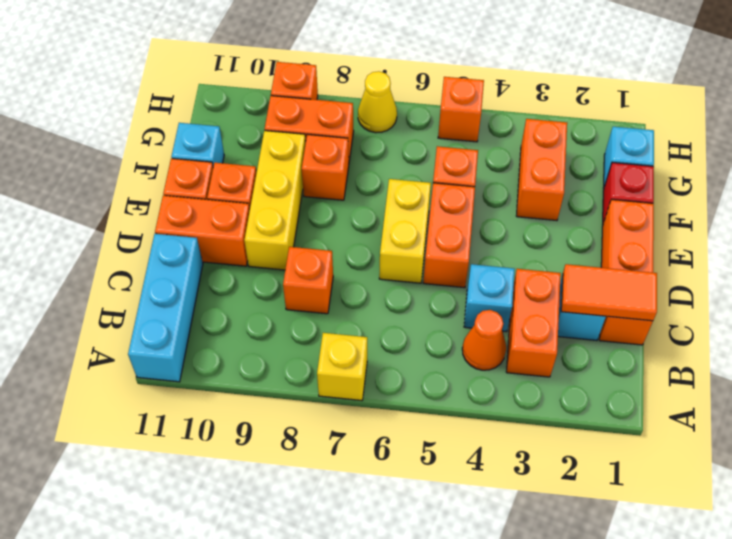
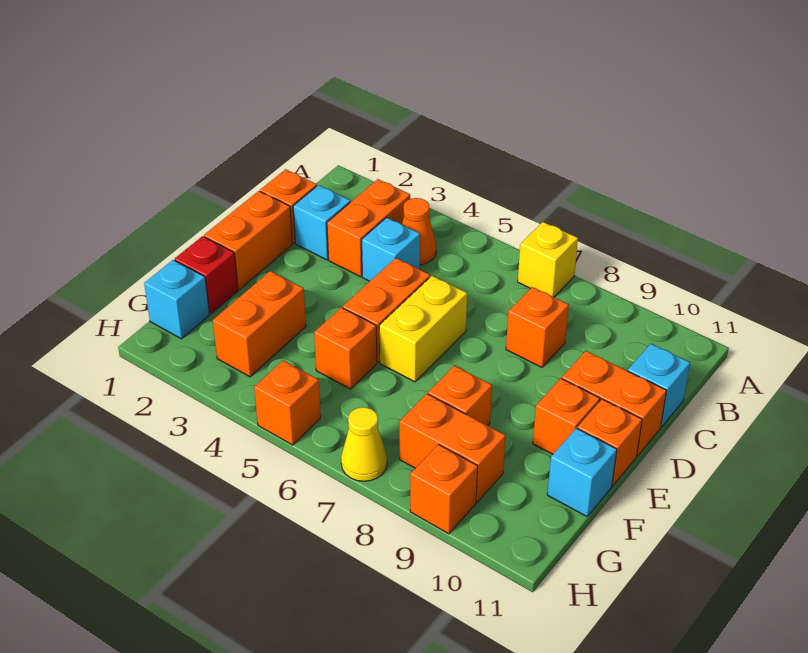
cyan 1x3 brick [128,234,203,382] -> cyan 1x1 brick [628,344,690,427]
orange 1x2 tile [561,264,657,321] -> none
yellow 1x3 brick [244,131,306,270] -> none

